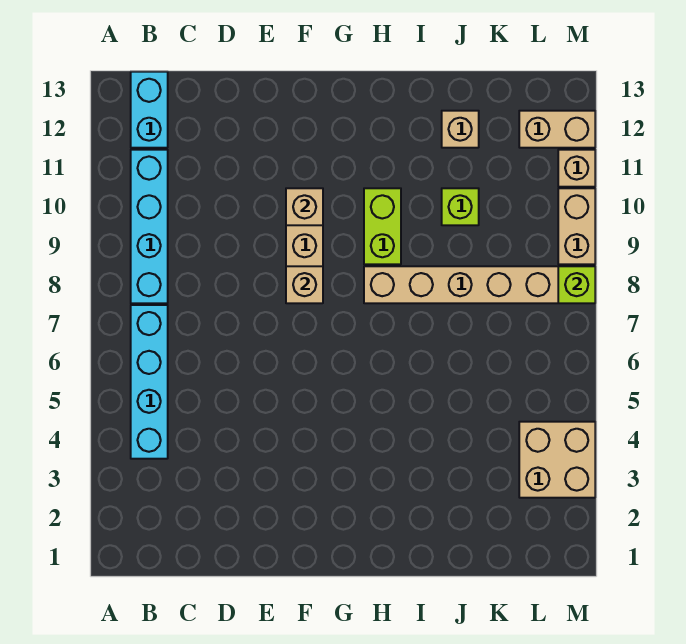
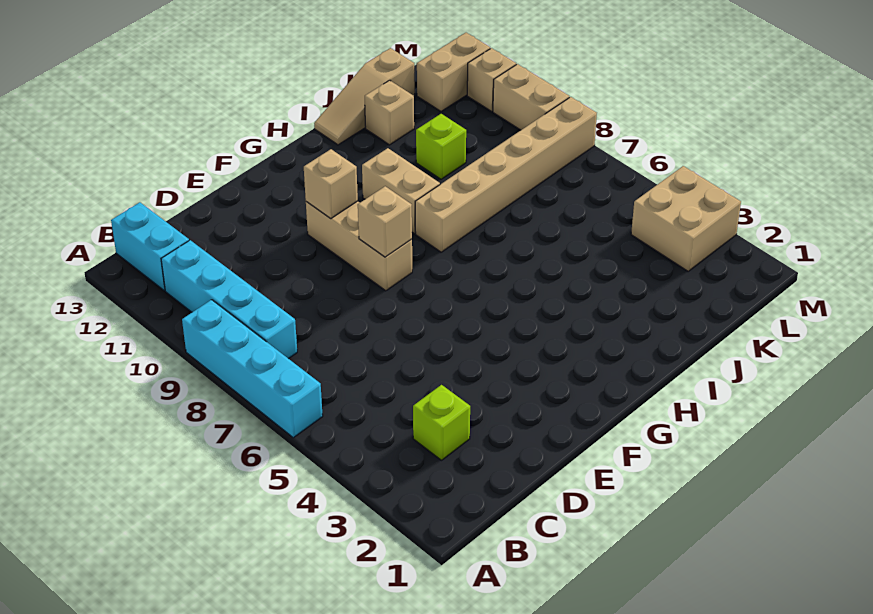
cyan 1x4 brick [131,305,168,459] -> cyan 1x4 brick moved to [182,300,323,438]
lime 1x2 brick [364,188,401,264] -> tan 1x2 brick [362,148,440,233]
none -> tan 1x3 slope [314,48,415,145]
lime 1x1 brick [558,266,595,303] -> lime 1x1 brick moved to [413,385,470,460]

